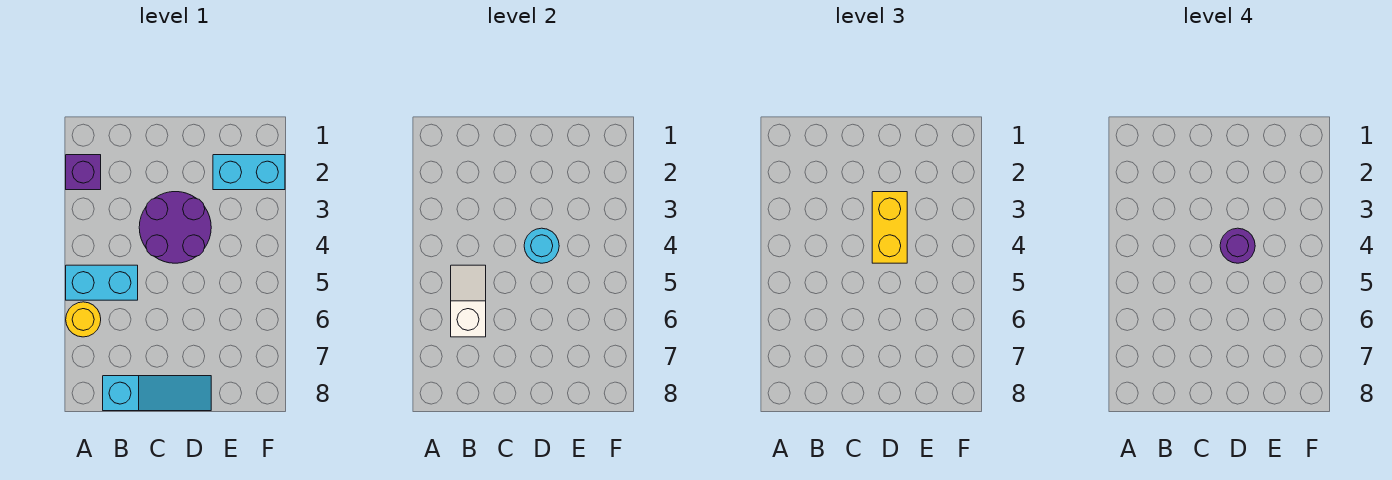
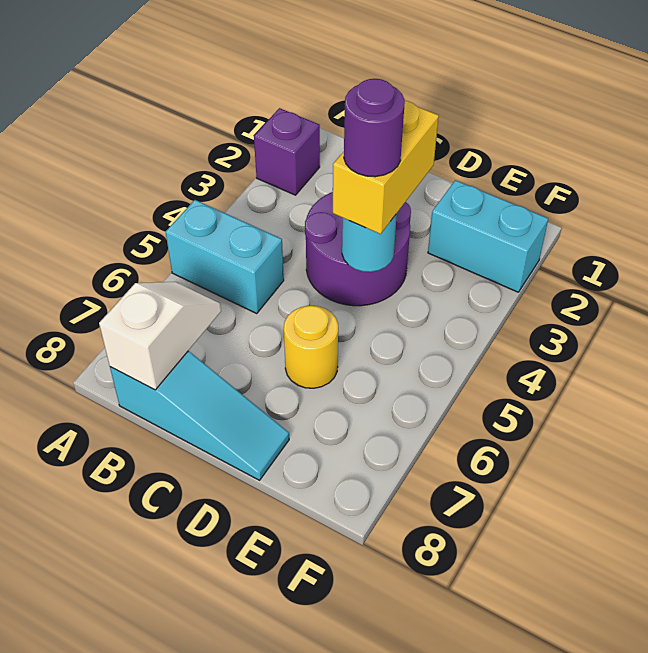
yellow 1x1 round brick [66,302,101,337] -> yellow 1x1 round brick moved to [284,306,338,388]
white 1x2 slope [451,265,486,337] -> white 1x2 slope moved to [99,282,221,390]

